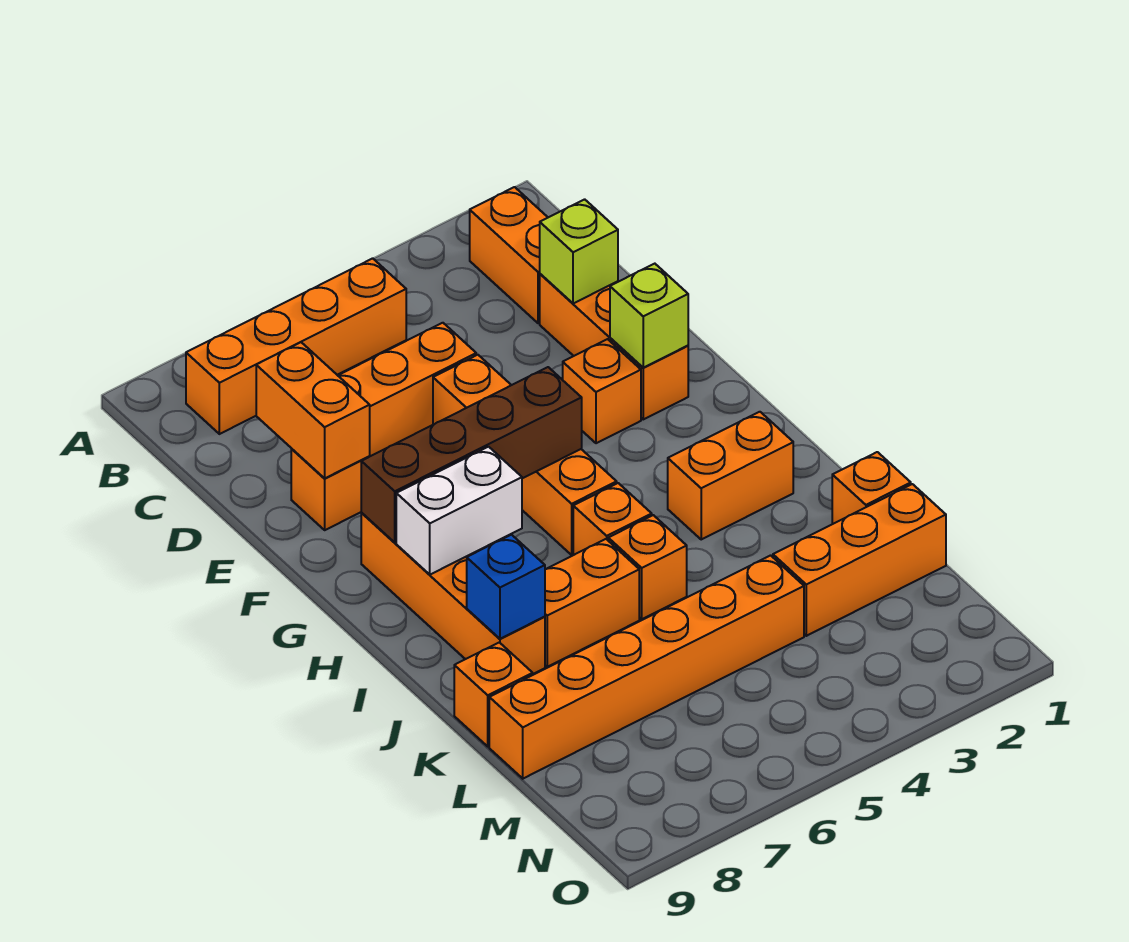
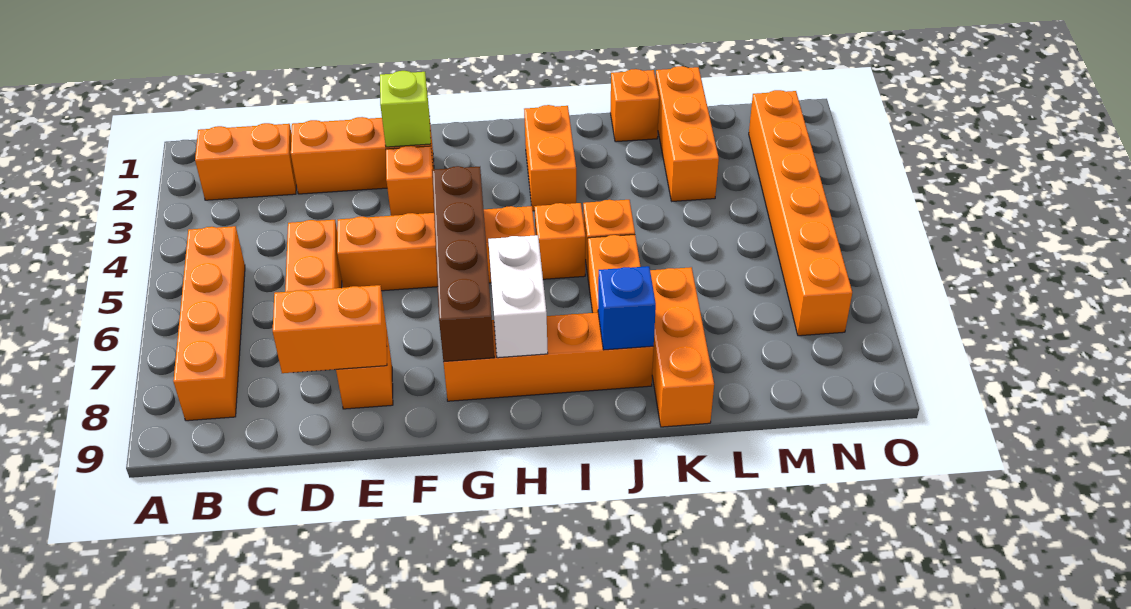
lime 1x1 brick [540,199,618,304] -> none
orange 1x1 brick [454,642,533,746] -> orange 1x3 brick [650,267,714,427]
orange 1x6 brick [489,555,804,779] -> orange 1x6 brick moved to [749,90,852,336]

